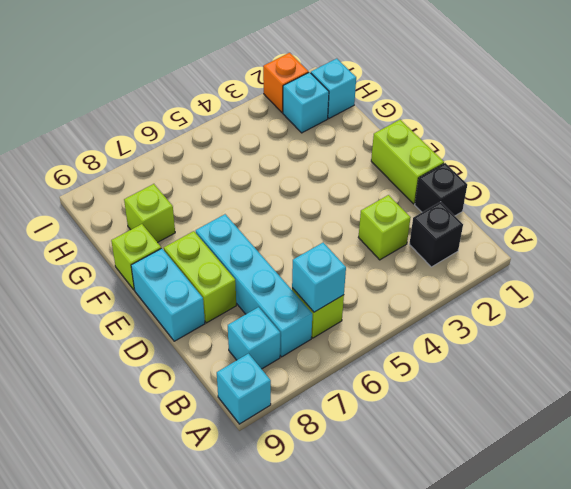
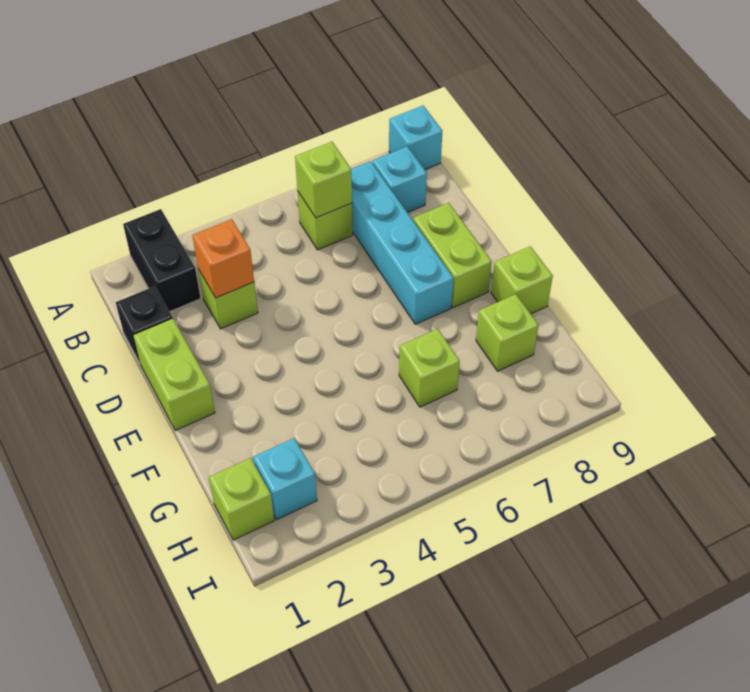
black 1x1 brick [409,202,463,267] -> black 1x2 brick [123,209,201,312]
cyan 1x1 brick [292,243,346,312] -> lime 1x1 brick [295,142,352,218]
cyan 1x2 brick [131,248,205,341] -> none
none -> lime 1x1 brick [399,329,460,407]
cyan 1x1 brick [311,59,356,118] -> lime 1x1 brick [209,458,274,540]
orange 1x1 brick [263,53,309,112] -> orange 1x1 brick moved to [192,219,254,298]

